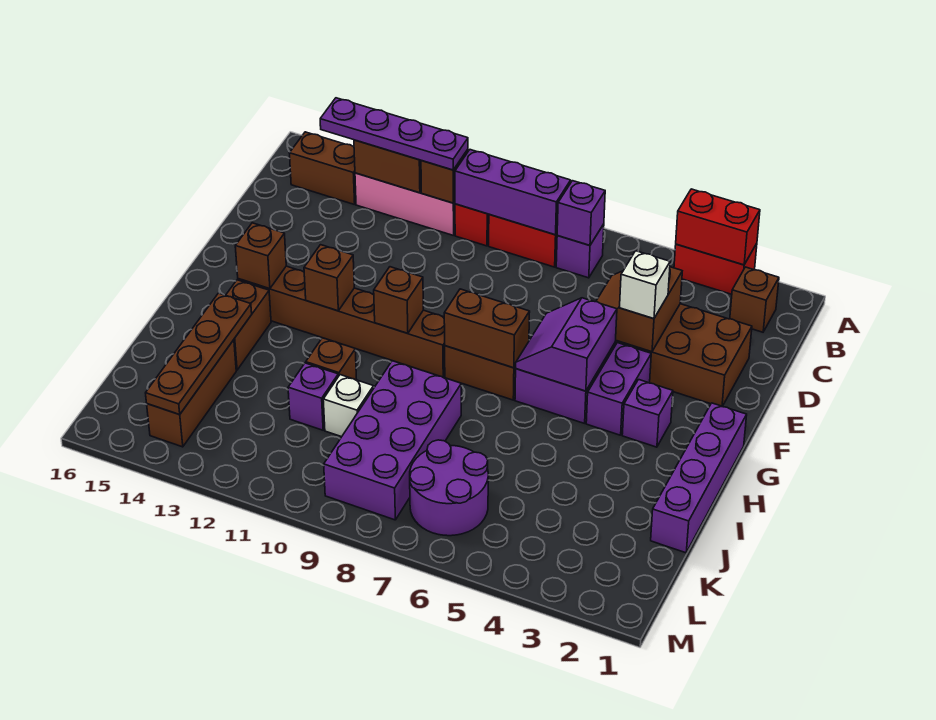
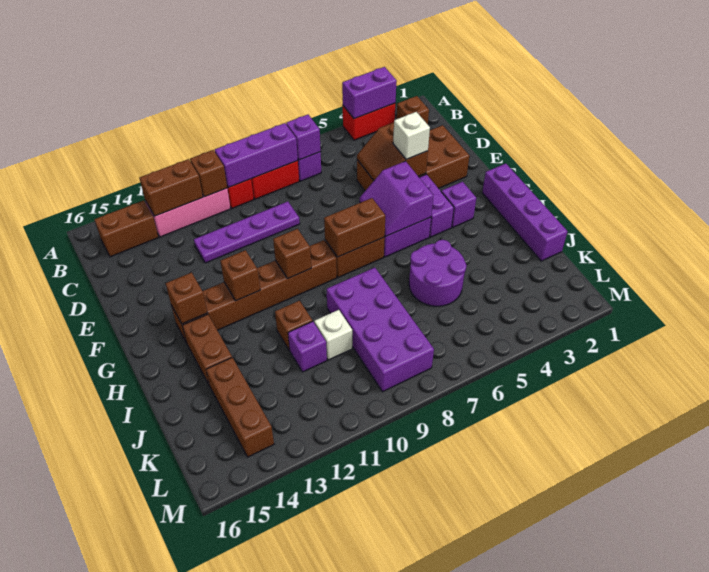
red 1x2 brick [676,189,760,265] -> purple 1x2 brick [342,67,397,119]
purple 1x4 plate [320,98,468,170] -> purple 1x4 plate moved to [194,202,300,263]
brown 1x4 plate [146,293,252,415] -> none
purple 2x2 round brick [410,440,488,536] -> purple 2x2 round brick moved to [409,240,467,306]

